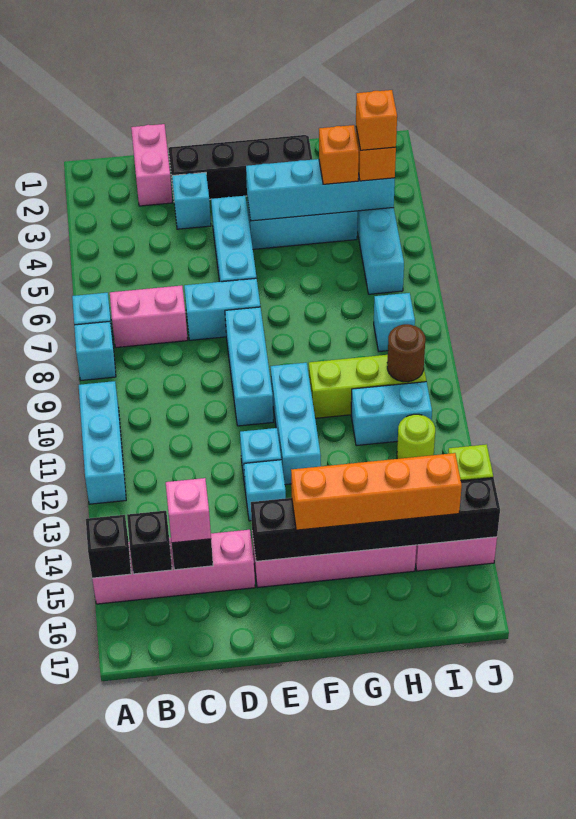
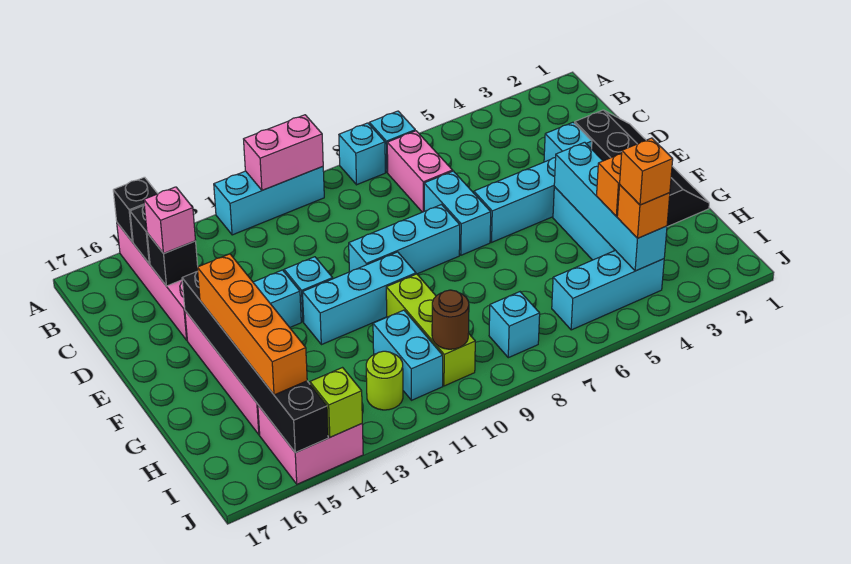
pink 1x2 brick [131,124,173,206] -> pink 1x2 brick moved to [244,115,323,190]

